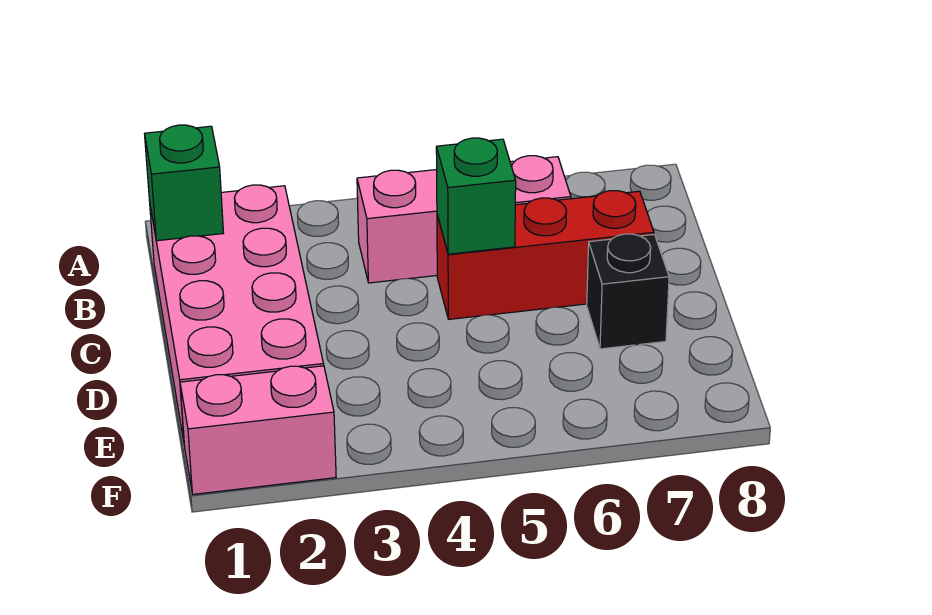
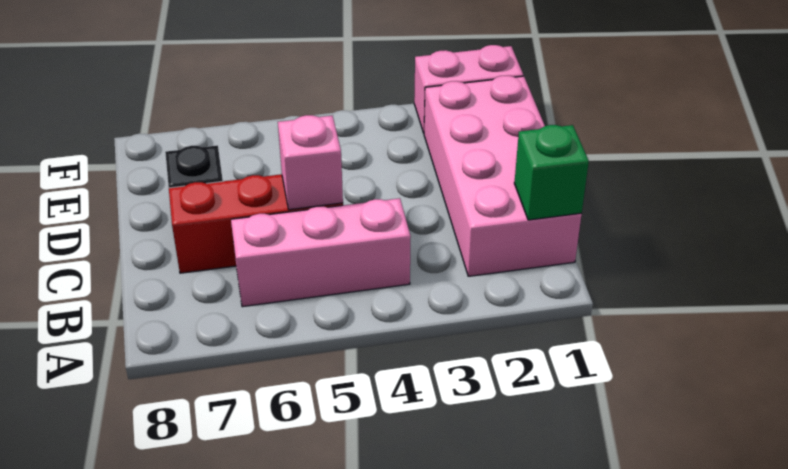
green 1x1 brick [436,138,516,254] -> pink 1x1 brick [278,115,343,210]

